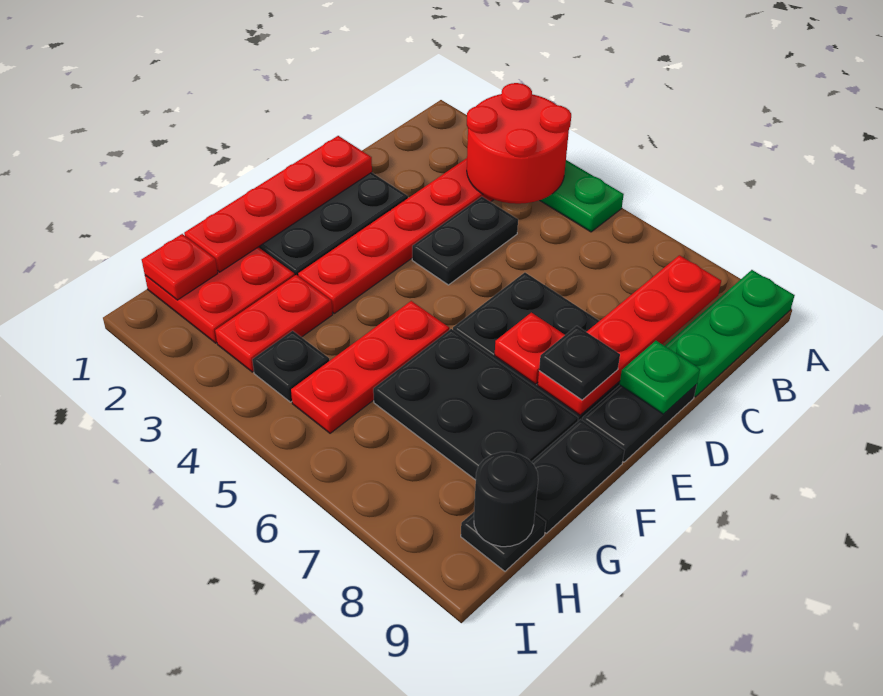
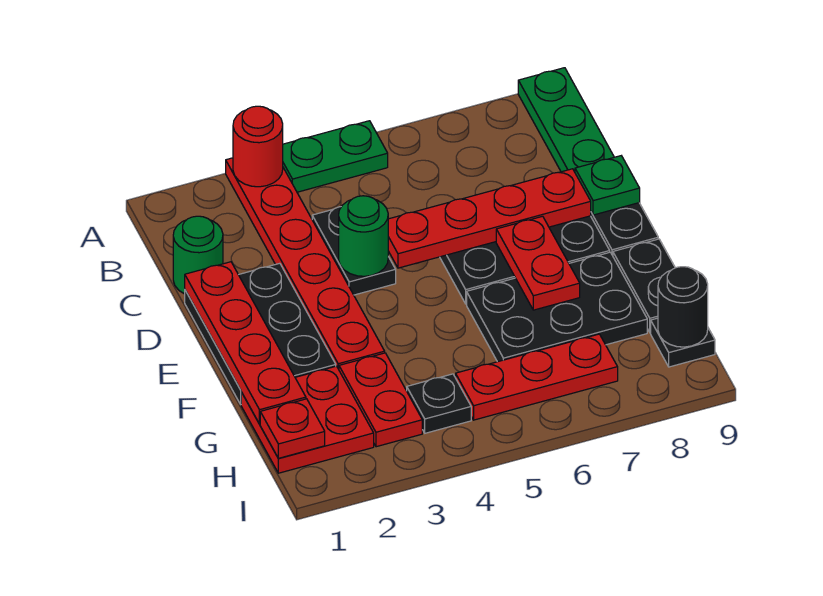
red 2x2 round brick [467,83,571,204] -> red 1x1 round brick [233,106,283,187]
red 1x4 plate [538,255,721,415] -> red 1x4 plate turned to [388,169,591,268]
none -> green 1x1 round brick [173,216,223,294]
none -> green 1x1 round brick [339,196,388,276]
red 1x1 plate [495,313,565,384] -> red 1x2 plate [496,216,580,310]
black 1x1 plate [539,326,620,400] -> none
red 1x3 plate [291,301,449,433] -> red 1x3 plate turned to [456,334,618,420]

